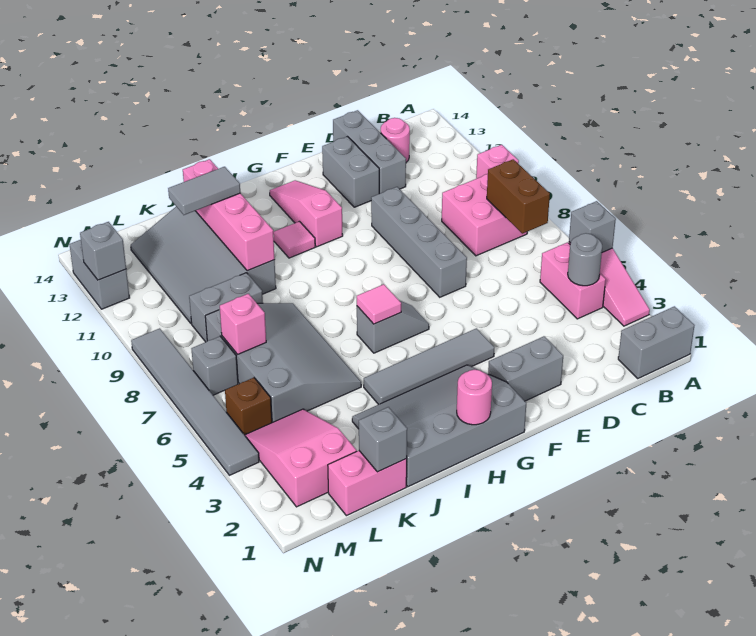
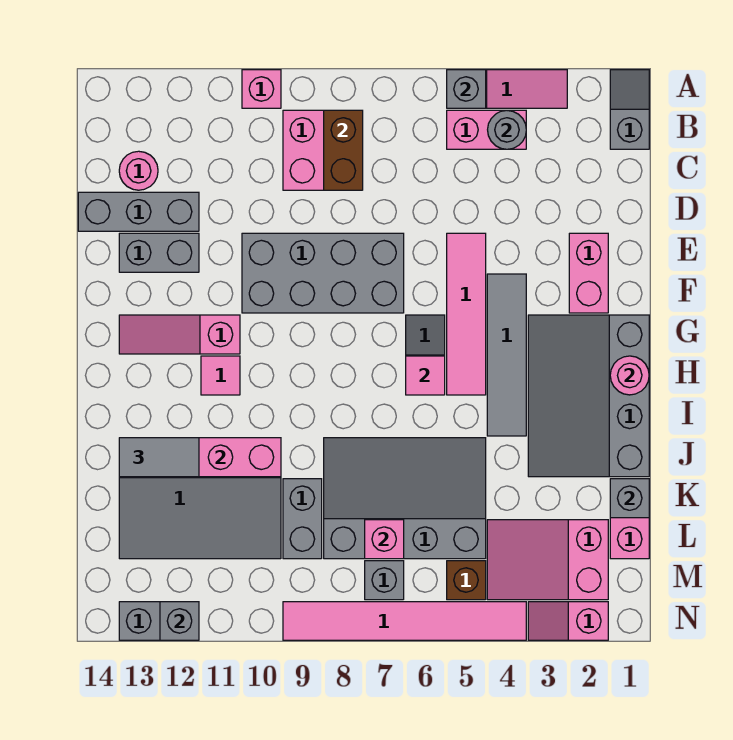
grey 1x2 brick [618,306,695,378] -> grey 1x2 slope [610,70,649,149]
brown 1x2 brick [487,159,550,234] -> brown 1x2 brick turned to [324,110,363,190]
grey 1x2 brick [488,336,563,401] -> pink 1x2 brick [569,233,608,313]
none -> pink 1x4 tile [447,233,486,395]
grey 1x4 brick [371,187,467,297] -> grey 2x4 brick [242,233,404,313]
grey 1x2 tile [168,167,240,215] -> grey 1x2 tile turned to [119,438,199,477]
none -> pink 1x2 slope [528,602,608,640]
grey 1x6 tile [131,328,259,475] -> pink 1x6 tile [283,602,526,640]

